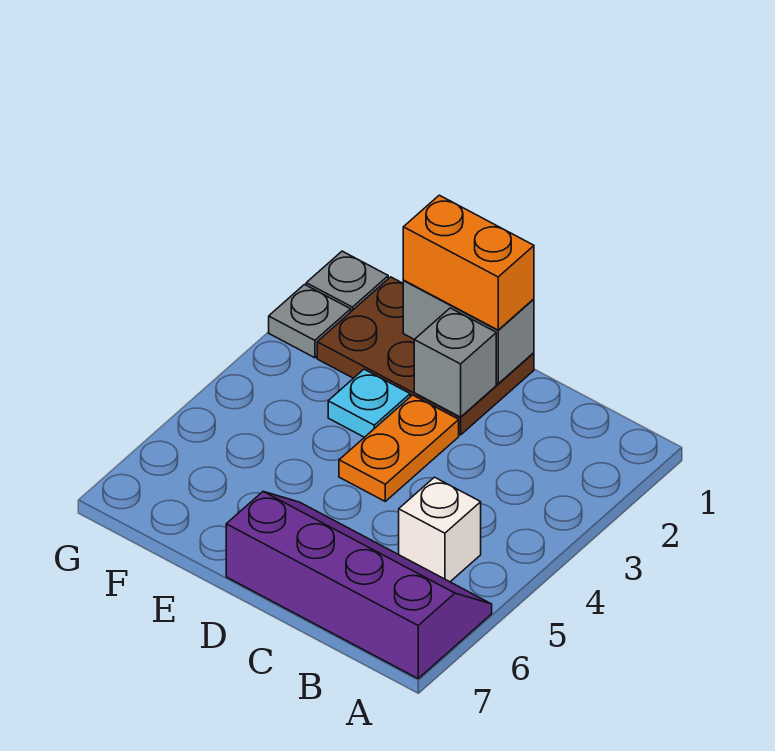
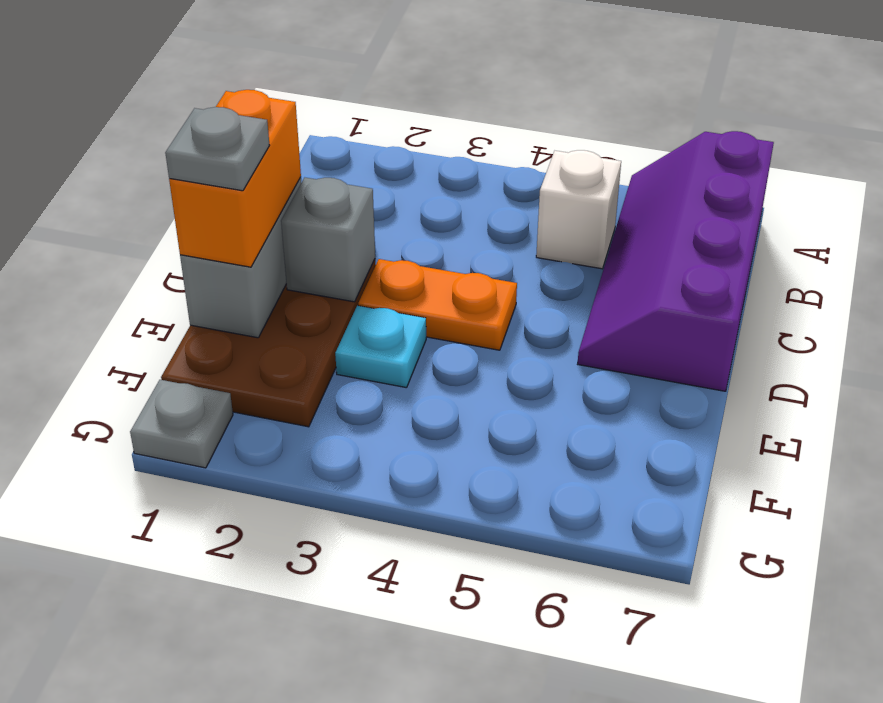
grey 1x1 plate [269,285,351,358] -> grey 1x1 plate moved to [165,107,270,191]

